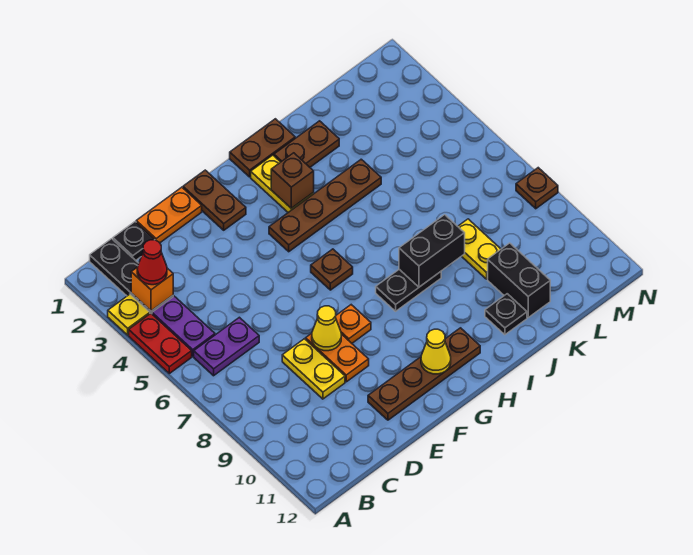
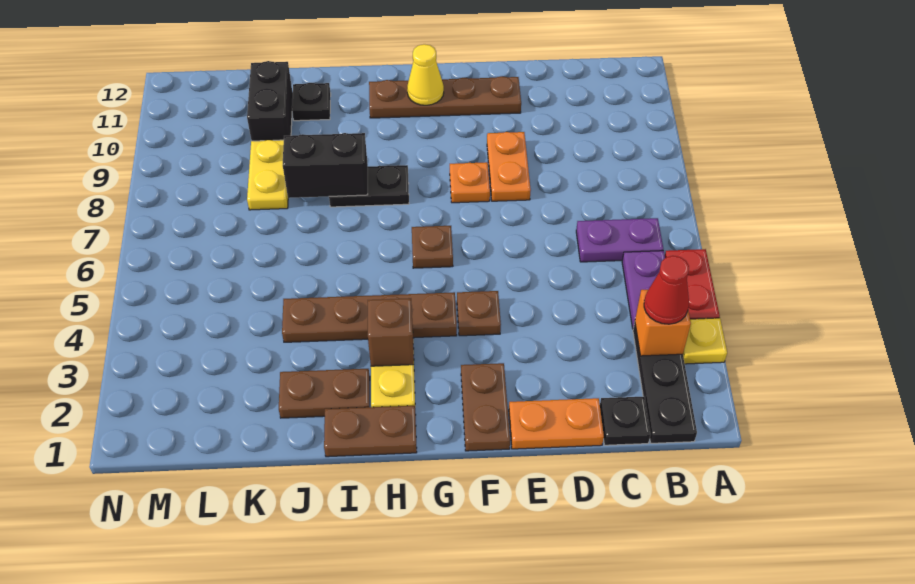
yellow 1x2 plate [282,339,345,399] -> none
yellow 1x1 cone [312,306,341,351] -> none
brown 1x1 plate [516,168,558,209] -> brown 1x1 plate moved to [457,291,501,336]

